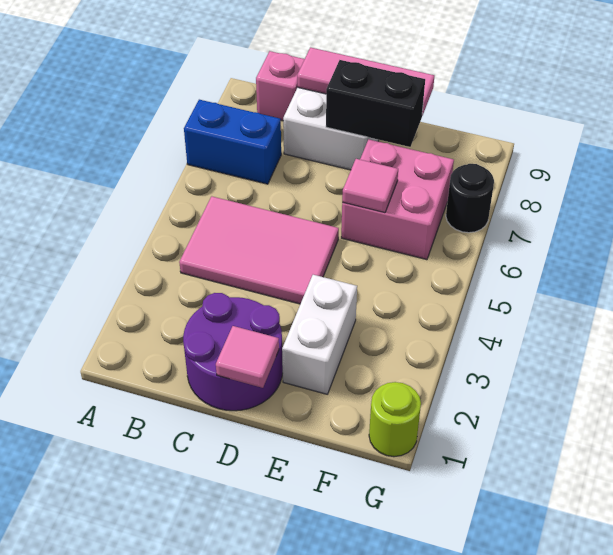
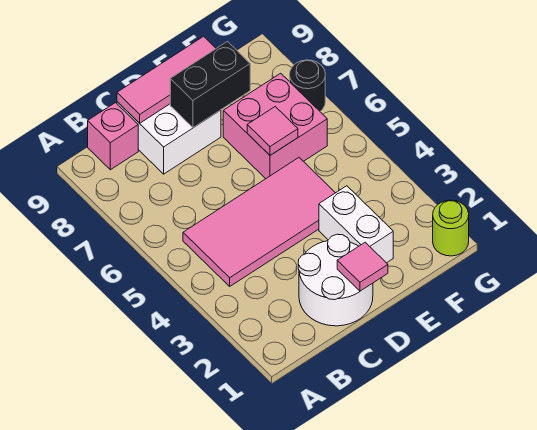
blue 1x2 brick [184,100,281,184] -> none
pink 2x3 tile [179,196,339,304] -> pink 2x4 tile [183,158,335,286]
purple 2x2 round brick [183,293,283,411] -> white 2x2 round brick [298,234,373,326]

